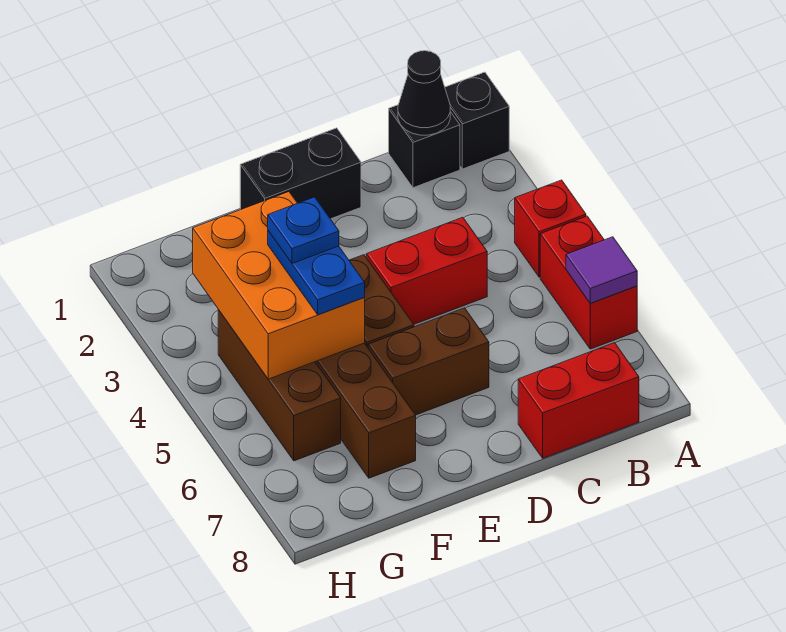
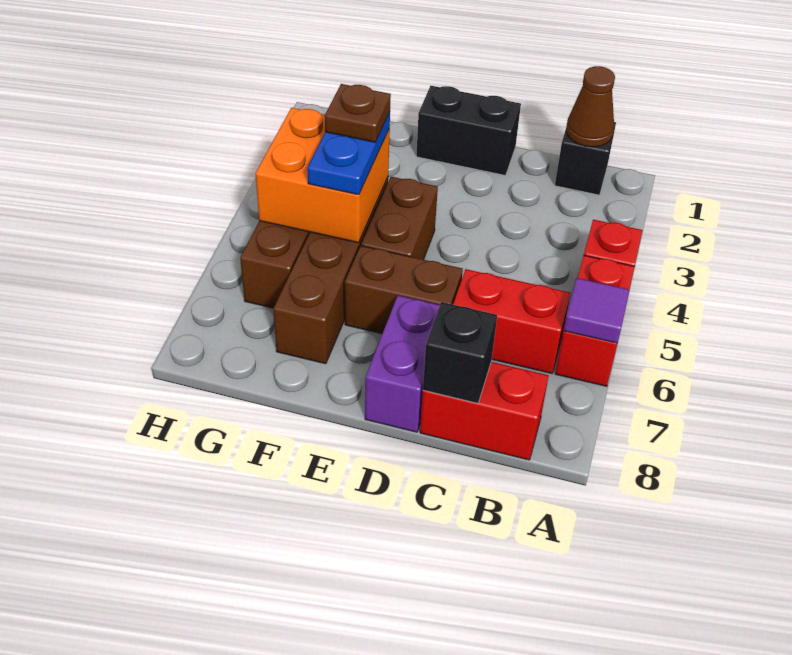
black 1x1 brick [445,72,509,169] -> black 1x1 brick moved to [423,302,497,403]
black 1x1 cone [398,51,450,135] -> brown 1x1 cone [566,66,615,147]
red 1x2 brick [367,217,487,324] -> red 1x2 brick moved to [453,269,571,373]
none -> purple 1x2 brick [365,296,440,432]
orange 2x3 brick [193,192,365,379] -> orange 2x2 brick [255,108,390,243]
blue 1x1 plate [268,197,339,264] -> brown 1x1 plate [325,84,391,142]

